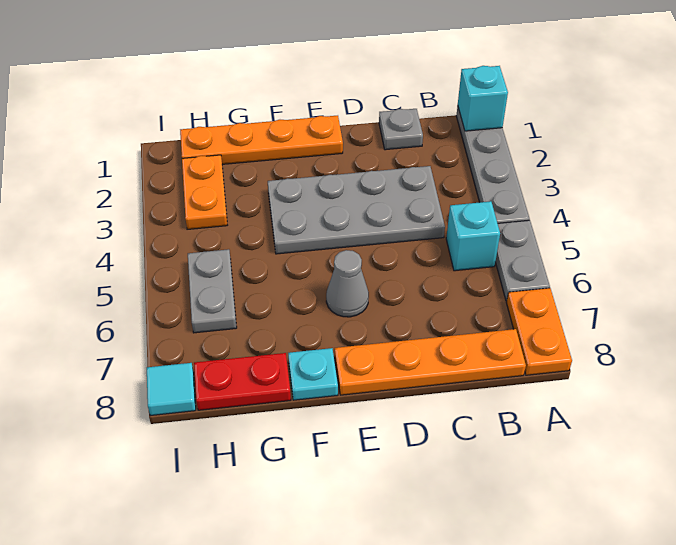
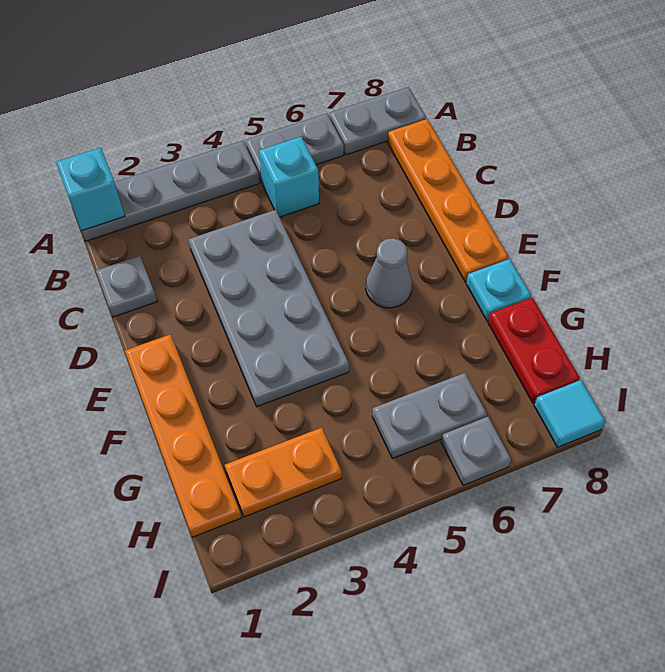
orange 1x2 plate [506,288,572,375] -> grey 1x2 plate [329,87,426,155]
none -> grey 1x1 plate [441,417,511,485]

